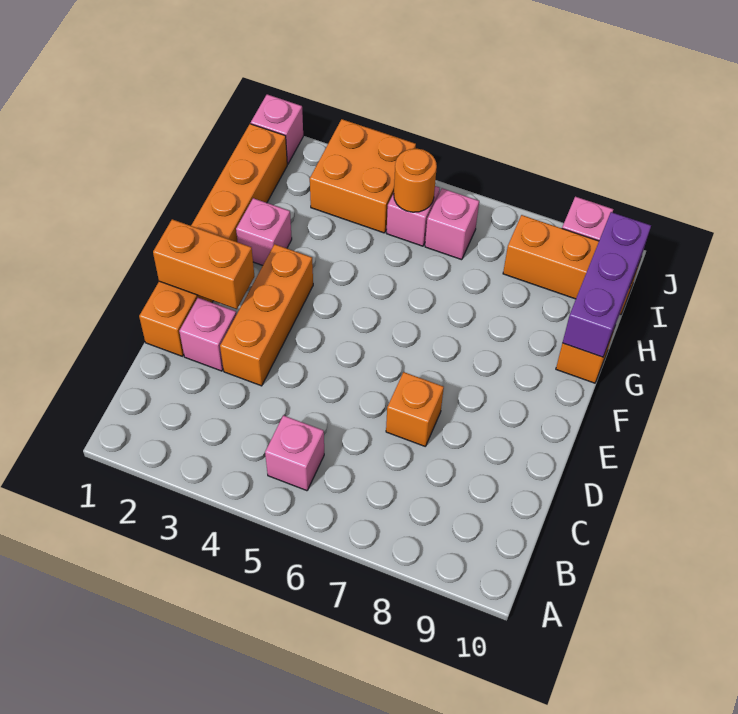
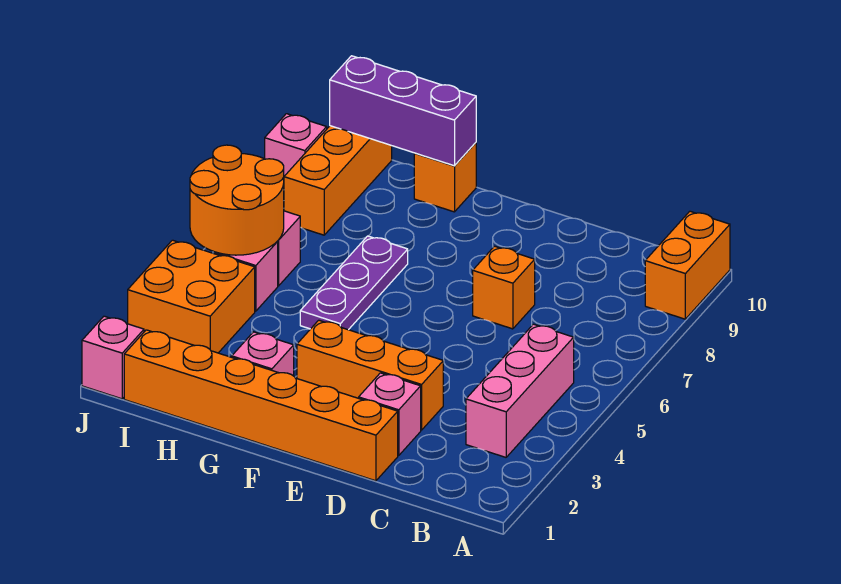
pink 1x1 brick [265,415,324,491] -> pink 1x3 brick [466,324,574,457]
orange 1x2 brick [153,219,254,309] -> orange 1x2 brick moved to [645,211,730,319]
none -> purple 1x3 plate [300,236,408,330]
orange 1x1 round brick [394,149,437,212] -> orange 2x2 round brick [190,145,284,255]

